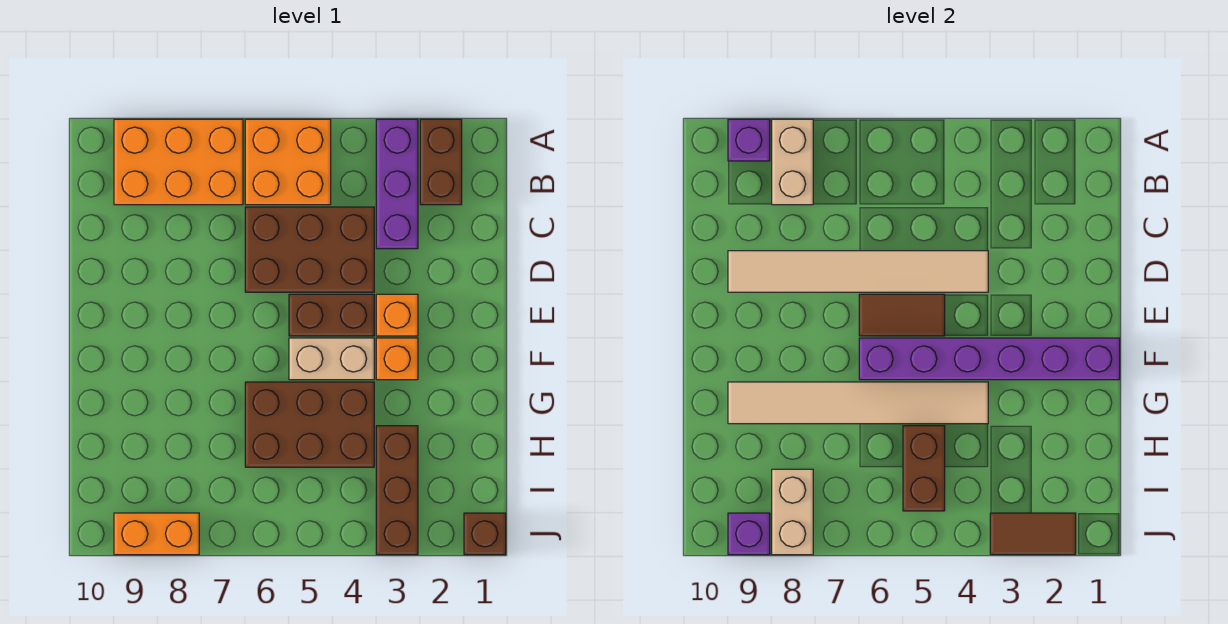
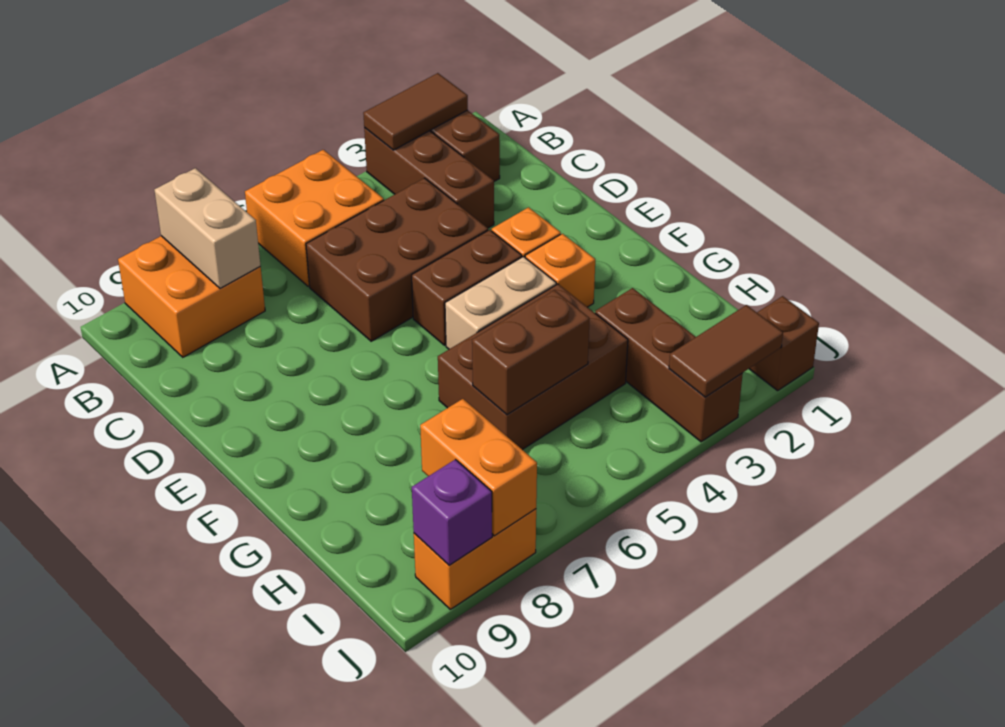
purple 1x3 brick [376,119,418,249] -> brown 1x3 brick [364,128,494,228]
orange 2x3 brick [114,119,243,205] -> orange 2x2 brick [118,236,265,357]
purple 1x1 brick [728,119,770,161] -> none
tan 1x6 tile [728,251,988,292] -> none
brown 1x2 tile [859,294,945,336] -> brown 1x2 tile moved to [363,73,468,150]
purple 1x6 brick [859,338,1120,380] -> none
tan 1x6 tile [728,382,988,424] -> none
brown 1x2 brick [903,426,945,511] -> brown 1x2 brick turned to [472,290,590,415]
tan 1x2 brick [772,469,813,555] -> orange 1x2 brick [420,399,537,536]

